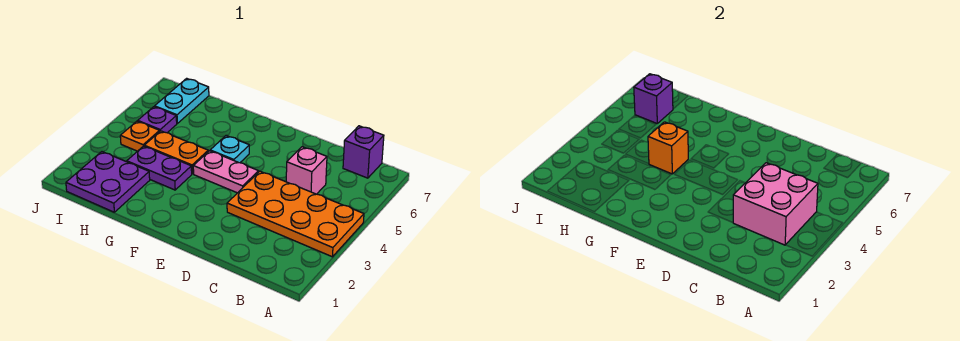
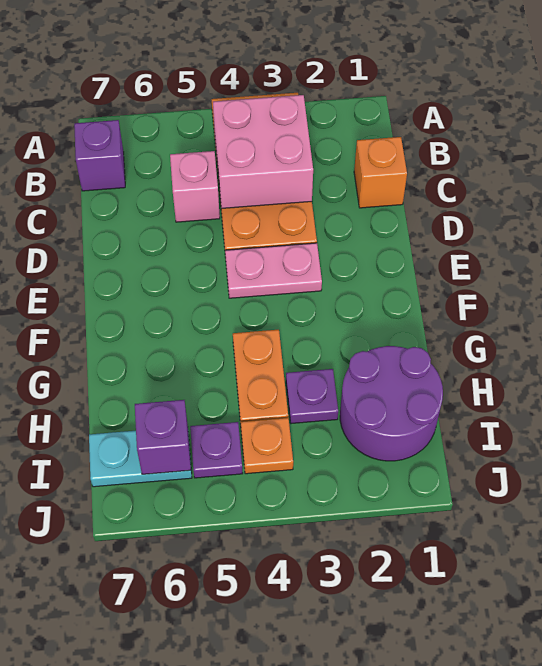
pink 1x2 plate [193,151,259,193] -> pink 1x2 plate turned to [225,243,322,298]
cyan 1x1 plate [210,136,249,163] -> none
purple 1x2 plate [127,146,192,190] -> purple 1x1 plate [286,369,338,424]
orange 1x1 brick [648,122,688,174] -> orange 1x1 brick moved to [354,137,407,208]
purple 2x2 plate [66,152,150,212] -> purple 2x2 round brick [340,346,443,461]

